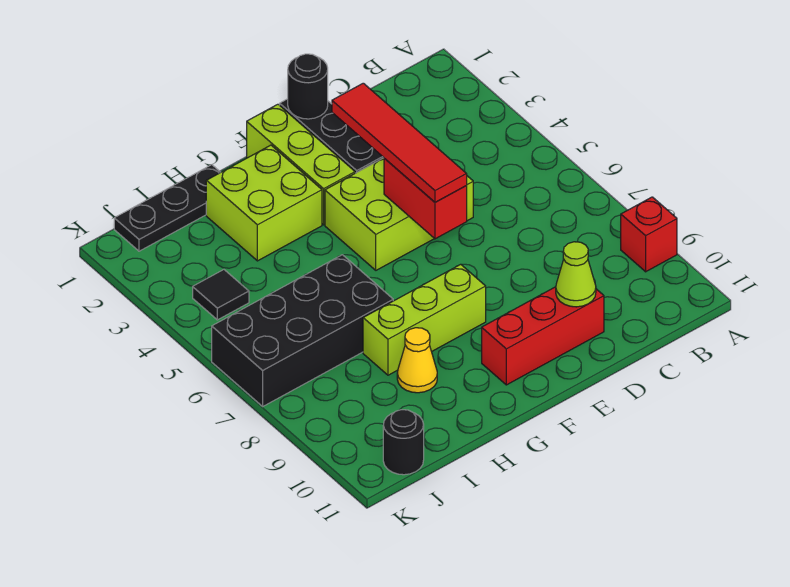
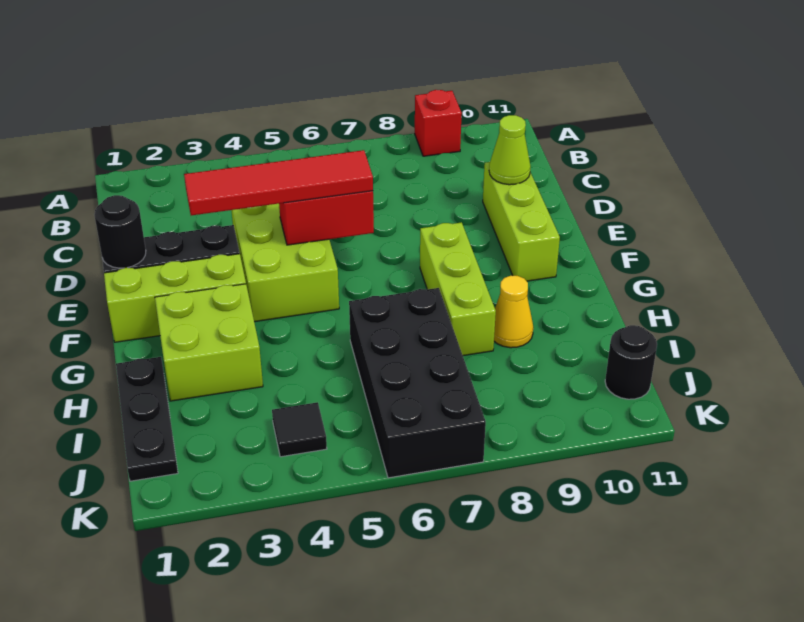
red 1x3 brick [482,287,604,385] -> lime 1x3 brick [483,162,560,281]

